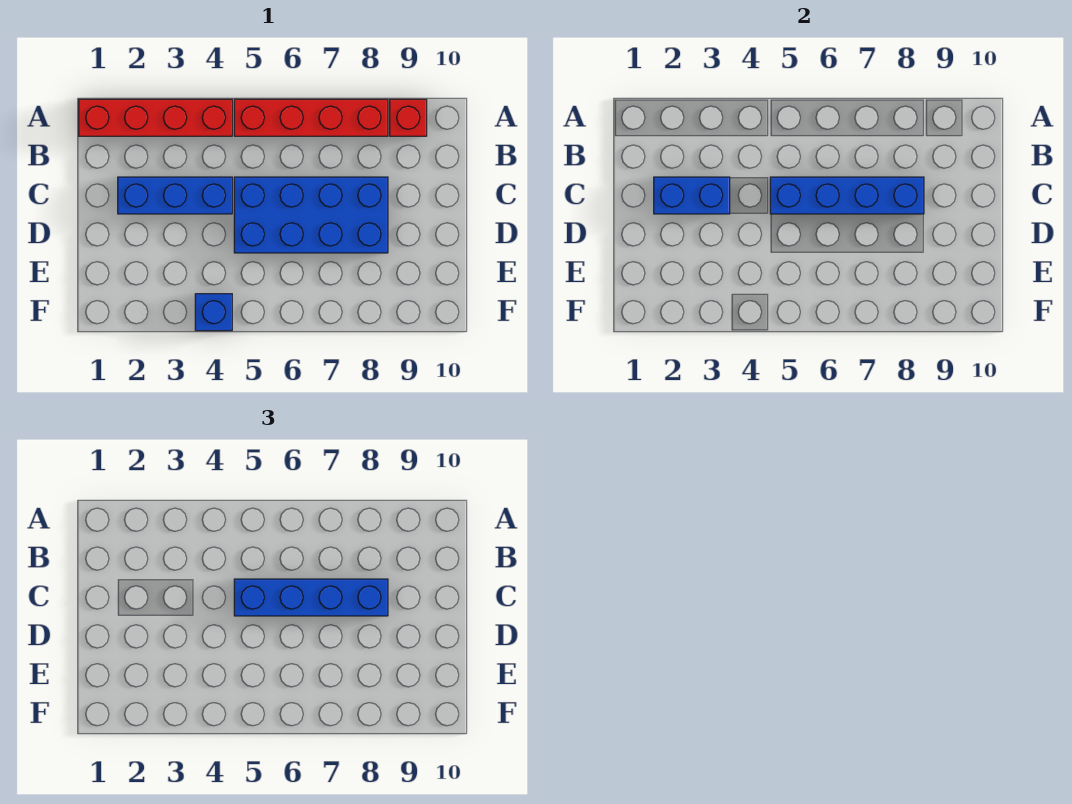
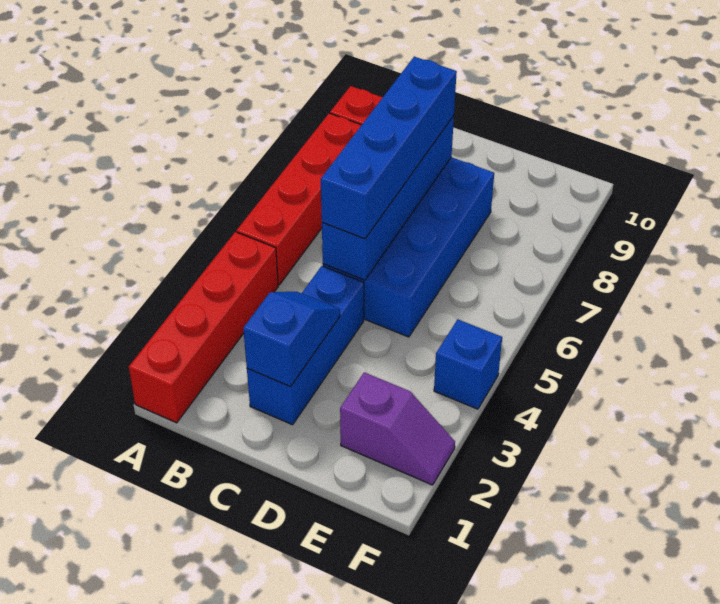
blue 1x2 brick [654,177,730,214] -> blue 1x2 slope [243,292,340,386]
none -> purple 1x2 slope [340,372,455,485]

